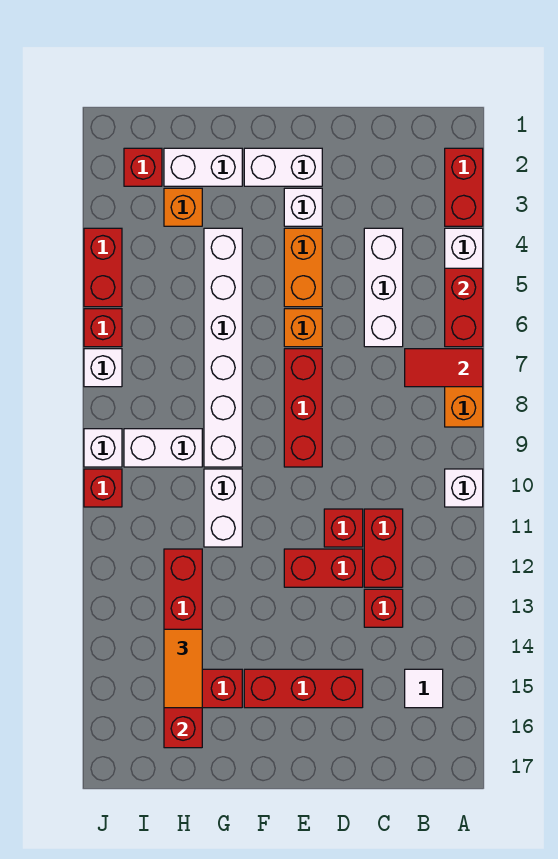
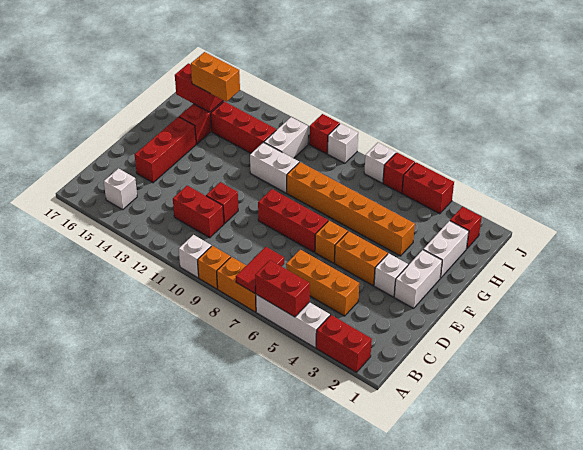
white 1x1 tile [405,669,443,708] -> white 1x1 brick [104,168,137,210]
white 1x3 brick [364,228,403,347] -> orange 1x3 brick [286,250,359,316]
red 1x1 brick [364,589,403,627] -> none
red 1x2 brick [284,549,363,587] -> none
white 1x6 brick [204,228,242,467] -> orange 1x6 brick [287,162,415,256]
orange 1x1 brick [164,188,202,226] -> orange 1x1 brick moved to [198,246,231,289]
white 1x2 brick [124,429,202,467] -> white 1x2 brick moved to [264,117,308,158]
orange 1x2 tile [164,629,202,708] -> orange 1x2 brick [191,52,240,102]

